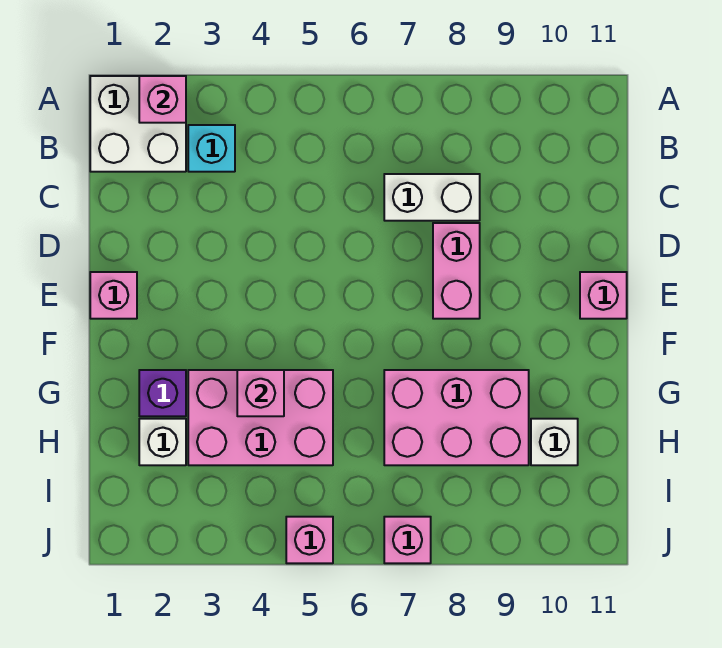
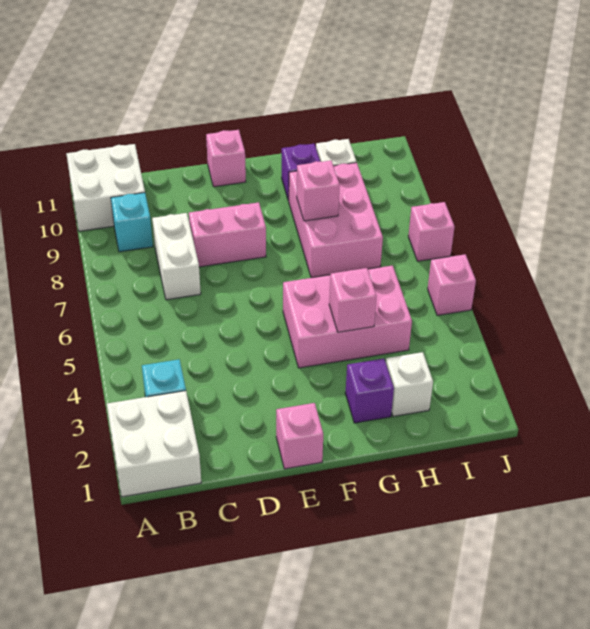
pink 1x1 brick [139,76,186,123] -> pink 1x1 brick moved to [297,160,340,221]
none -> white 2x2 brick [67,144,145,231]
none -> cyan 1x1 brick [111,193,153,252]
pink 2x3 brick [188,370,333,465] -> pink 2x3 brick turned to [283,266,412,368]
none -> purple 1x1 brick [282,144,320,201]

